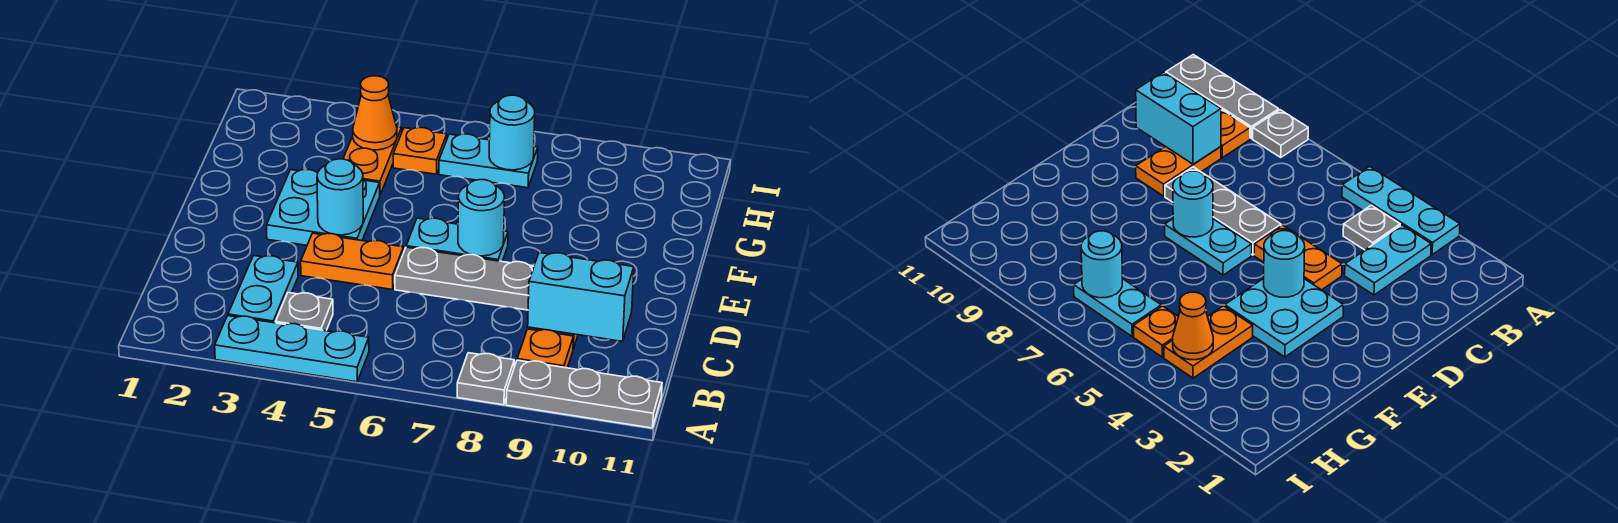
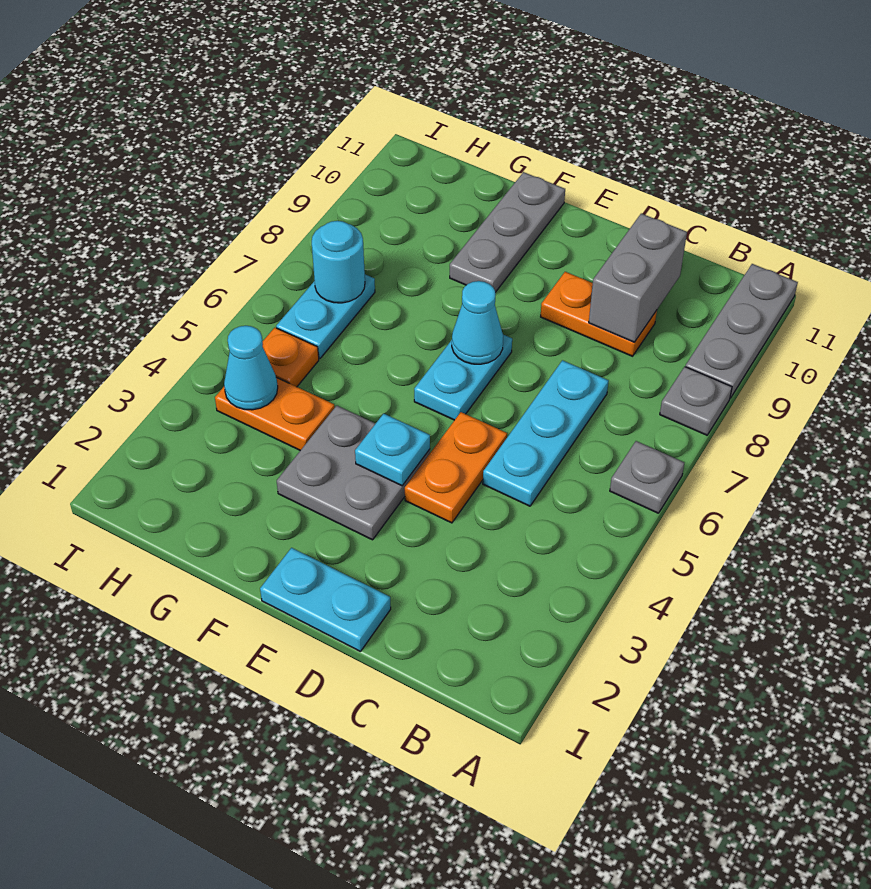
cyan 1x3 plate [215,316,369,382] -> cyan 1x3 plate moved to [483,360,609,506]
cyan 1x2 plate [228,256,298,323] -> cyan 1x2 plate moved to [260,548,391,652]
grey 1x1 plate [276,293,333,331] -> grey 1x1 plate moved to [610,441,684,513]
orange 1x1 plate [517,329,573,368] -> none
cyan 1x2 brick [528,253,634,341] -> grey 1x2 brick [589,214,687,342]
grey 1x3 plate [395,247,534,310] -> grey 1x3 plate moved to [450,172,565,292]
cyan 2x2 plate [266,169,380,245] -> grey 2x2 plate [277,406,430,540]
cyan 1x1 round brick [317,159,363,235] -> cyan 1x1 plate [355,414,430,486]
cyan 1x1 round brick [458,180,505,256] -> cyan 1x1 cone [452,281,503,364]
orange 1x1 cone [353,76,397,150] -> cyan 1x1 cone [224,326,278,410]

